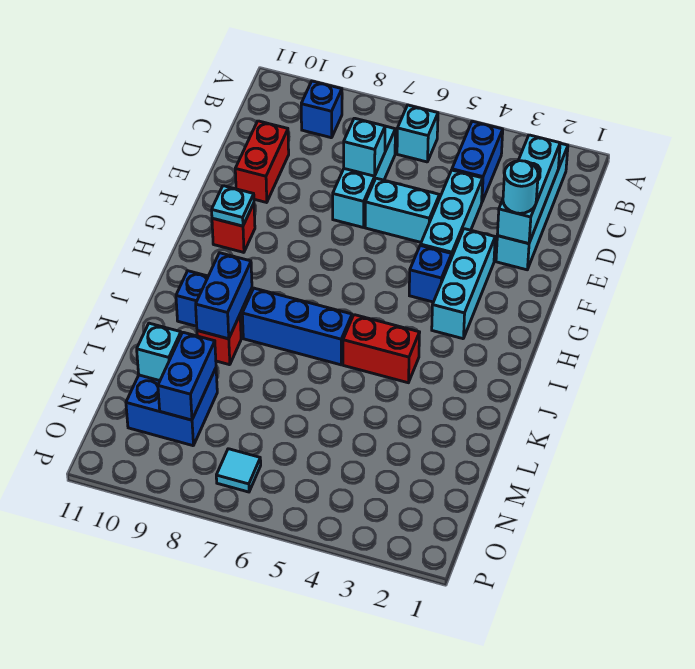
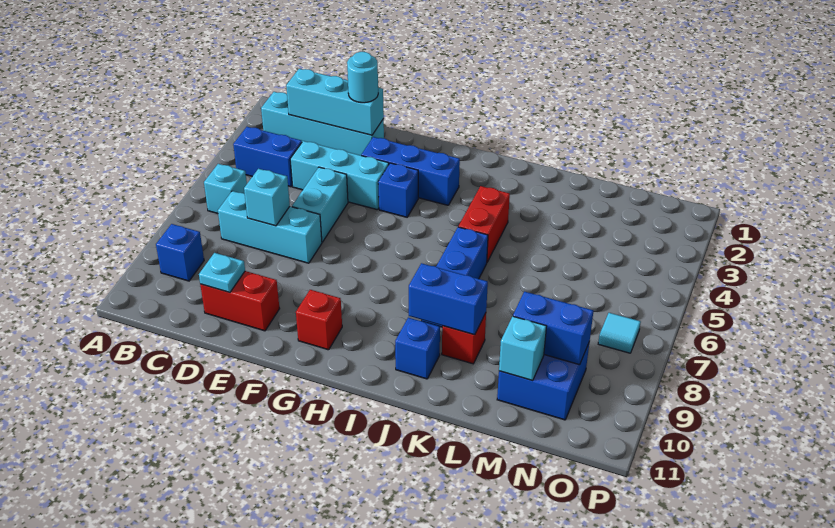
cyan 1x3 brick [432,229,495,339] -> blue 1x3 brick [361,137,460,205]
cyan 1x1 plate [212,186,254,226] -> cyan 1x1 plate moved to [199,253,245,293]

